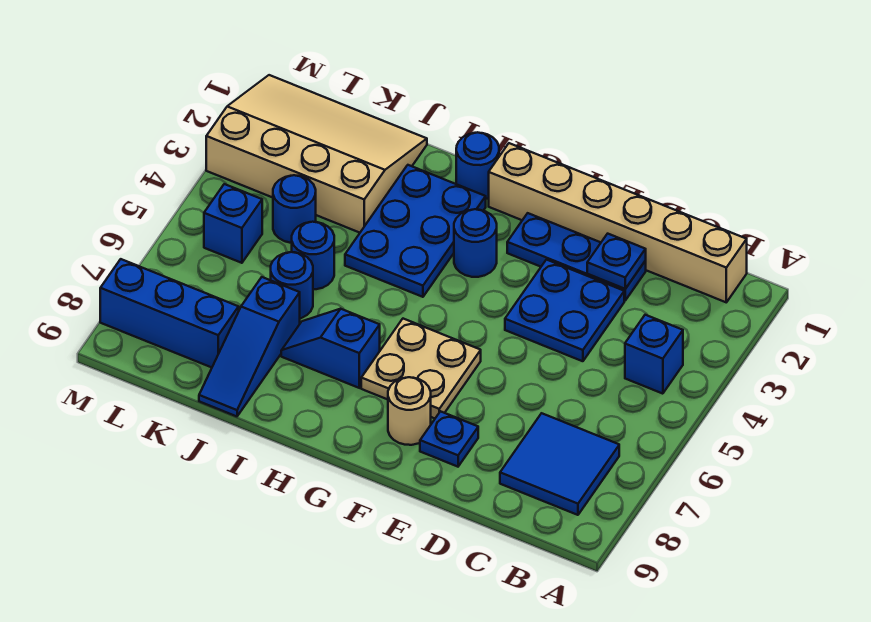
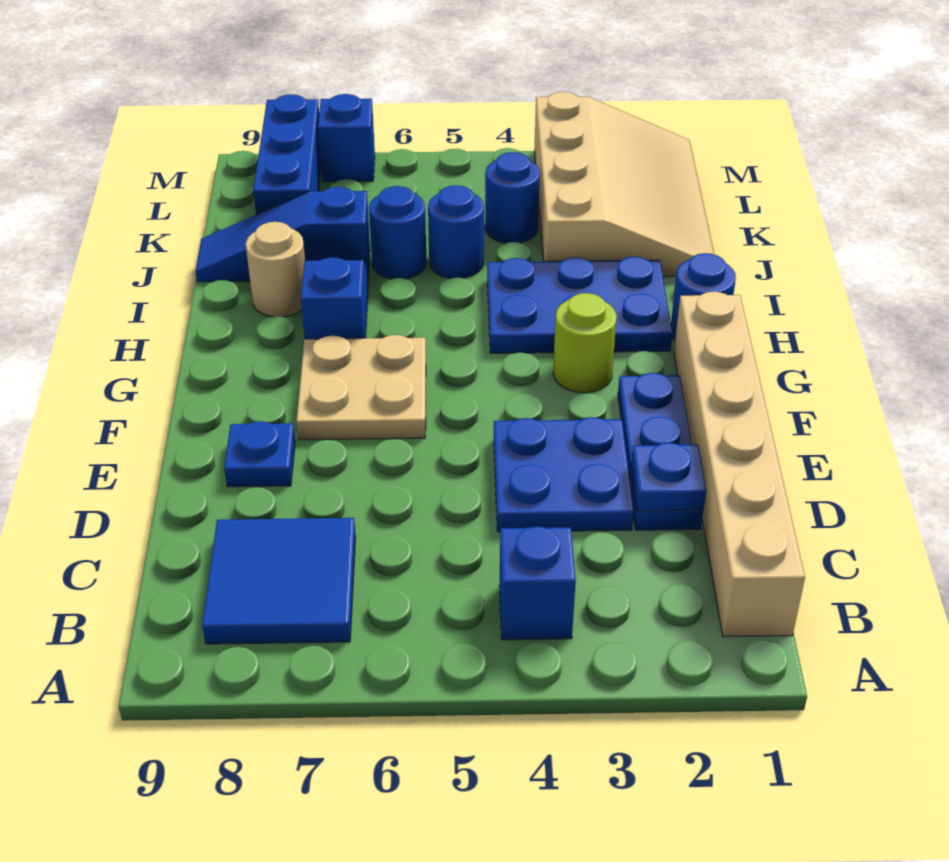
tan 1x1 round brick [388,377,431,445] -> tan 1x1 round brick moved to [246,222,305,317]
blue 1x1 round brick [454,209,497,277] -> lime 1x1 round brick [553,293,617,393]
blue 1x1 brick [204,184,262,263] -> blue 1x1 brick moved to [318,94,375,182]

